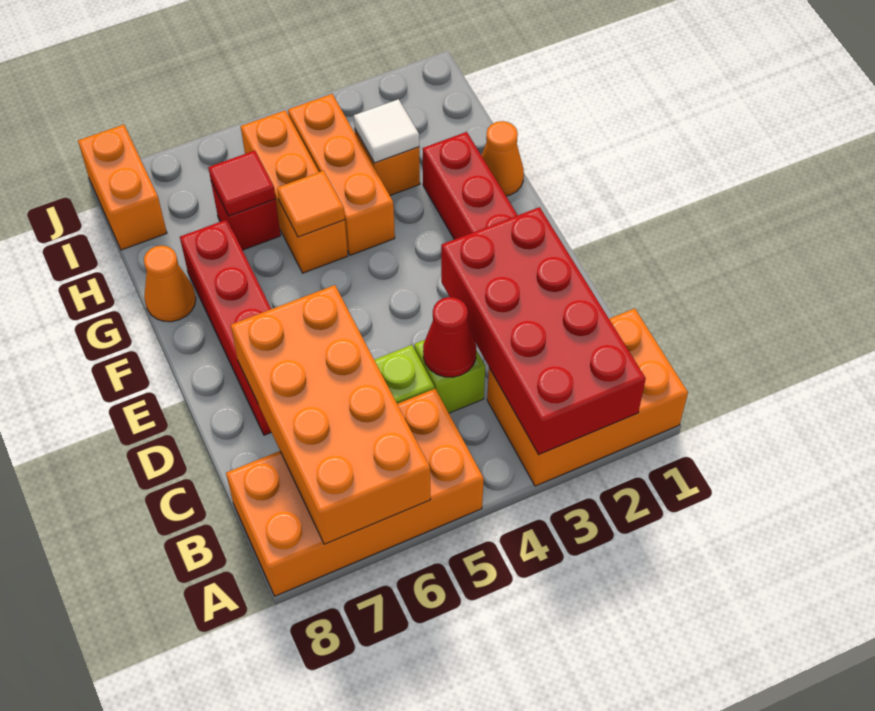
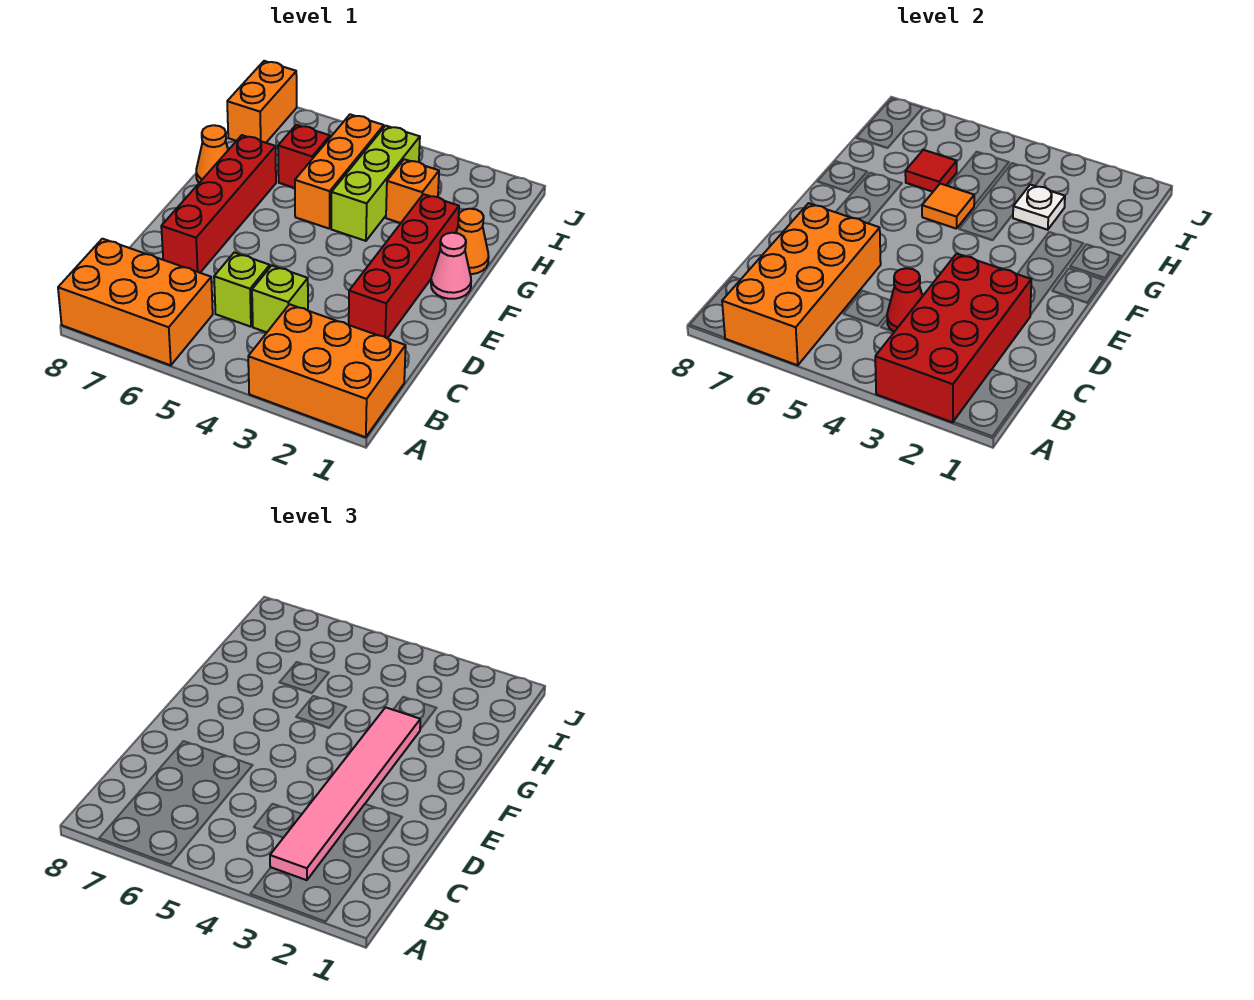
orange 2x4 brick [226,389,484,596] -> orange 2x3 brick [58,239,213,365]
none -> pink 1x6 tile [270,707,420,880]
none -> pink 1x1 cone [431,233,471,299]
orange 1x3 brick [288,94,395,255] -> lime 1x3 brick [331,126,420,241]
white 1x1 tile [354,99,419,163] -> white 1x1 plate [1013,185,1065,230]

